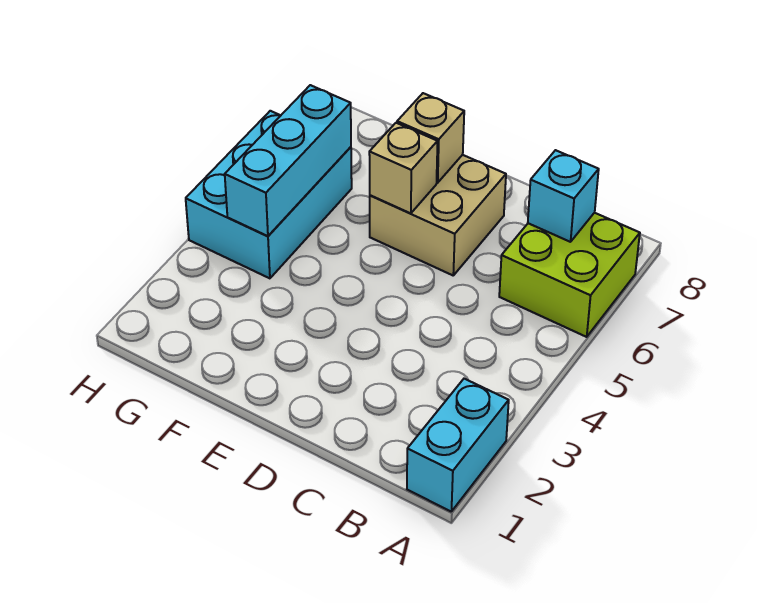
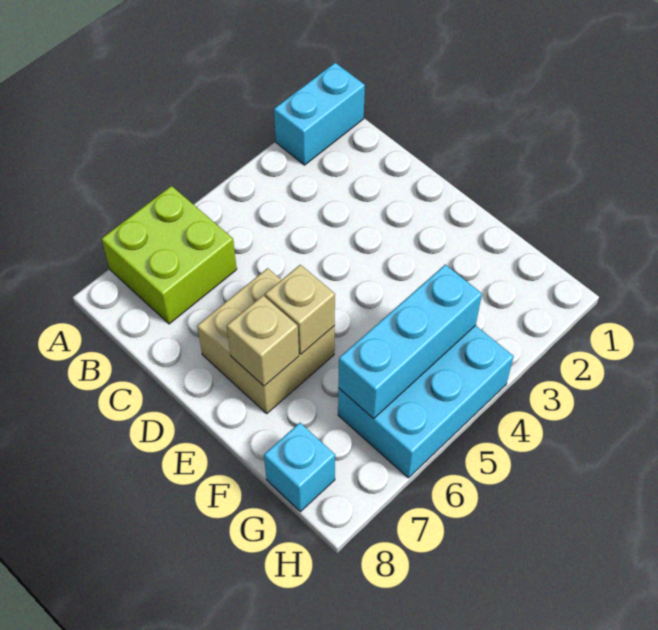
cyan 1x1 brick [528,150,599,242] -> cyan 1x1 brick moved to [264,423,335,512]

